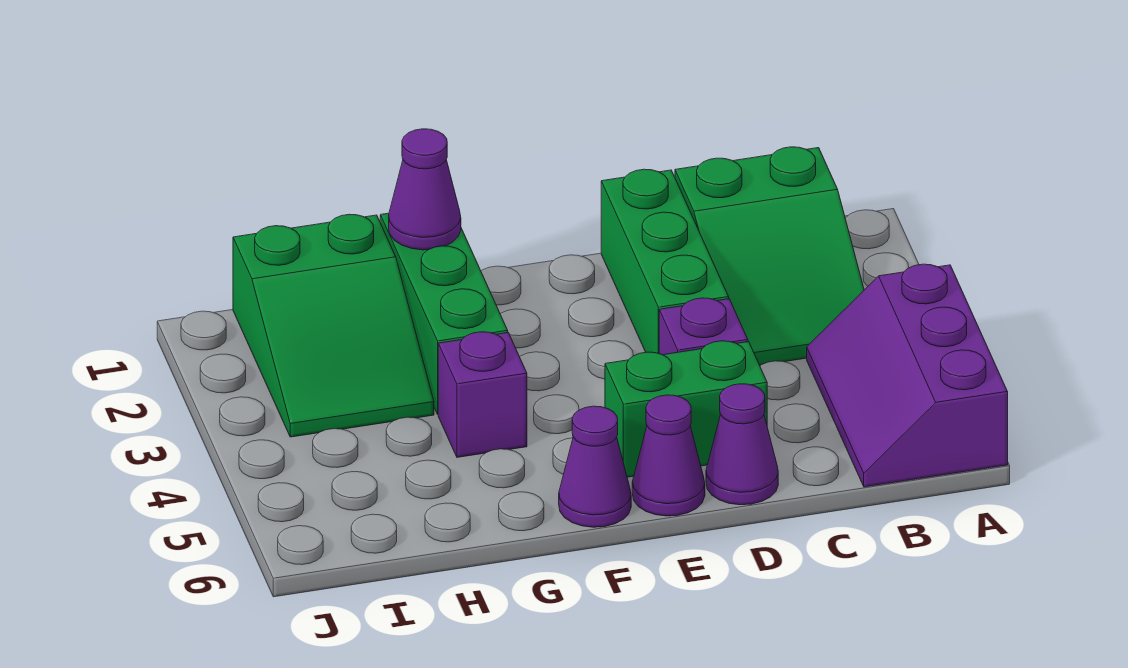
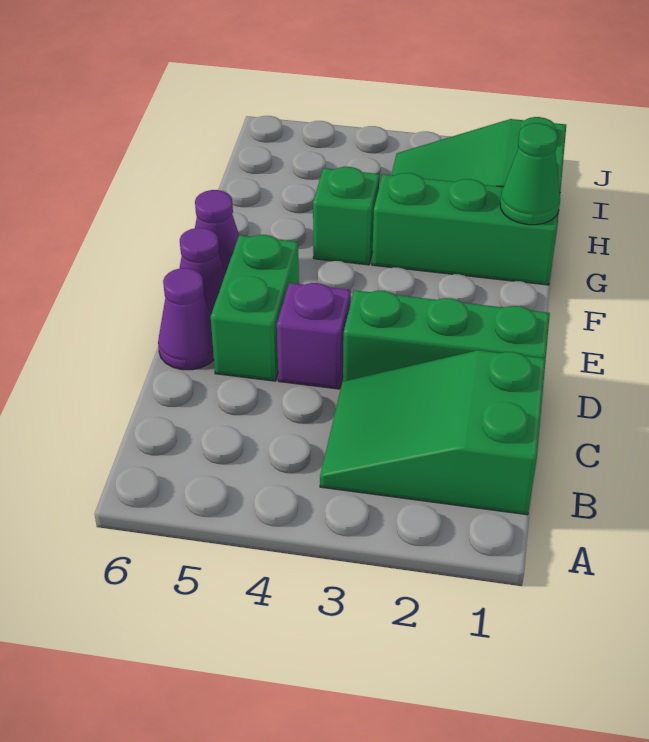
purple 2x3 slope [807,264,1008,487] -> none
purple 1x1 cone [389,129,461,250] -> green 1x1 cone [500,123,560,225]
purple 1x1 brick [438,332,527,457] -> green 1x1 brick [313,167,379,265]

